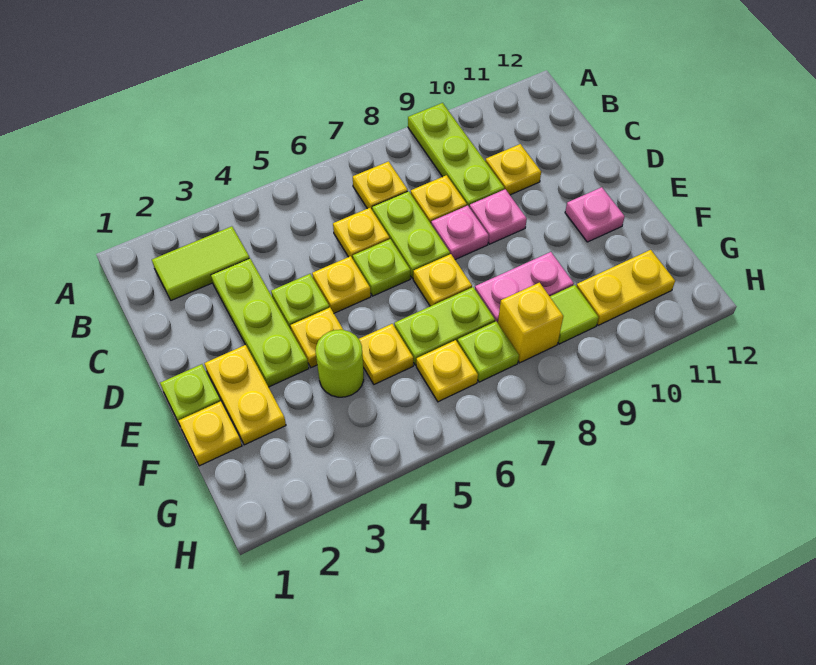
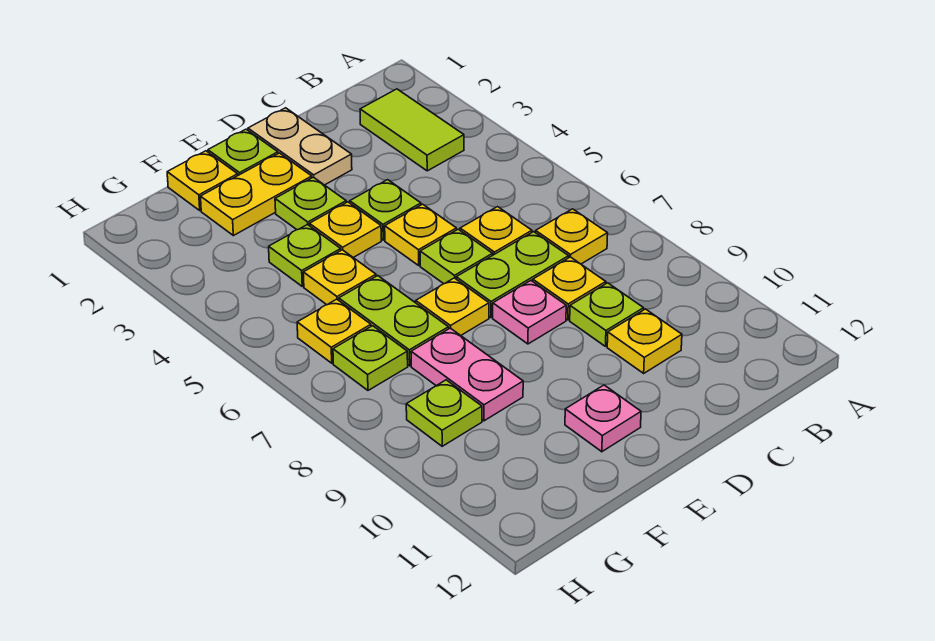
lime 1x3 plate [408,103,504,207] -> lime 1x1 plate [570,283,644,346]
lime 1x3 plate [211,259,309,387] -> lime 1x1 plate [275,177,346,230]
none -> tan 1x2 plate [248,108,352,185]
pink 1x1 plate [469,189,527,244] -> none
lime 1x1 round brick [316,330,364,397] -> lime 1x1 plate [269,225,341,286]
yellow 1x1 brick [498,283,563,363] -> none
lime 1x1 tile [550,285,599,344] -> lime 1x1 plate [406,380,482,446]
yellow 1x2 plate [576,250,675,325] -> none

